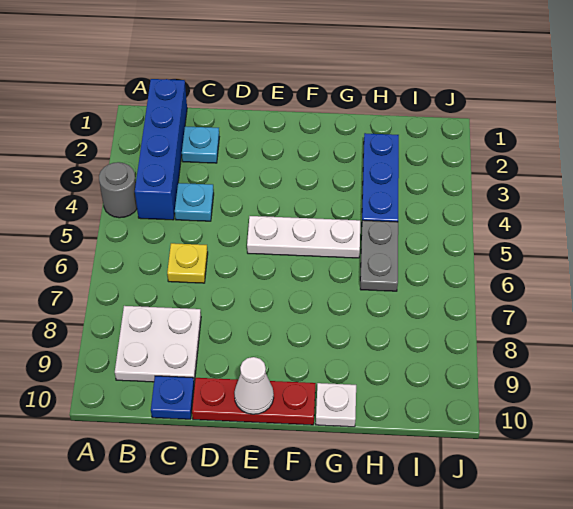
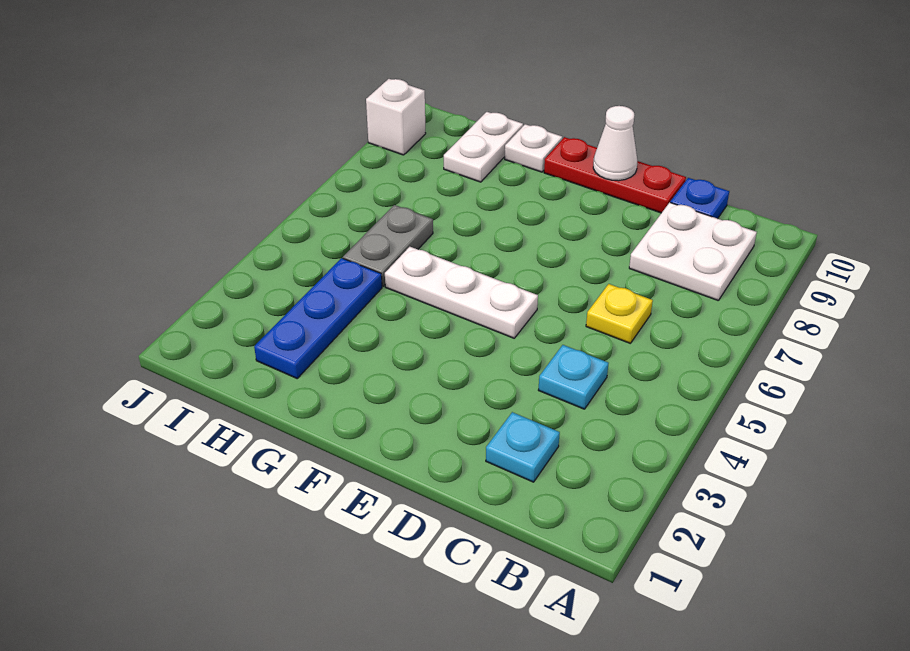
grey 1x1 round brick [99,162,137,218] -> none
blue 1x4 brick [135,79,187,220] -> none
none -> white 1x2 plate [444,112,523,182]
none -> white 1x1 brick [366,79,426,155]

